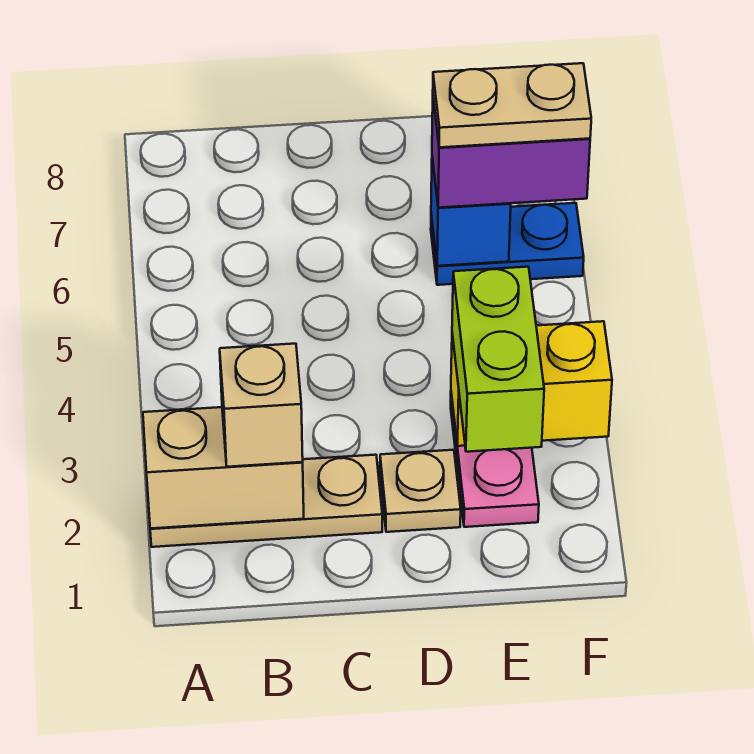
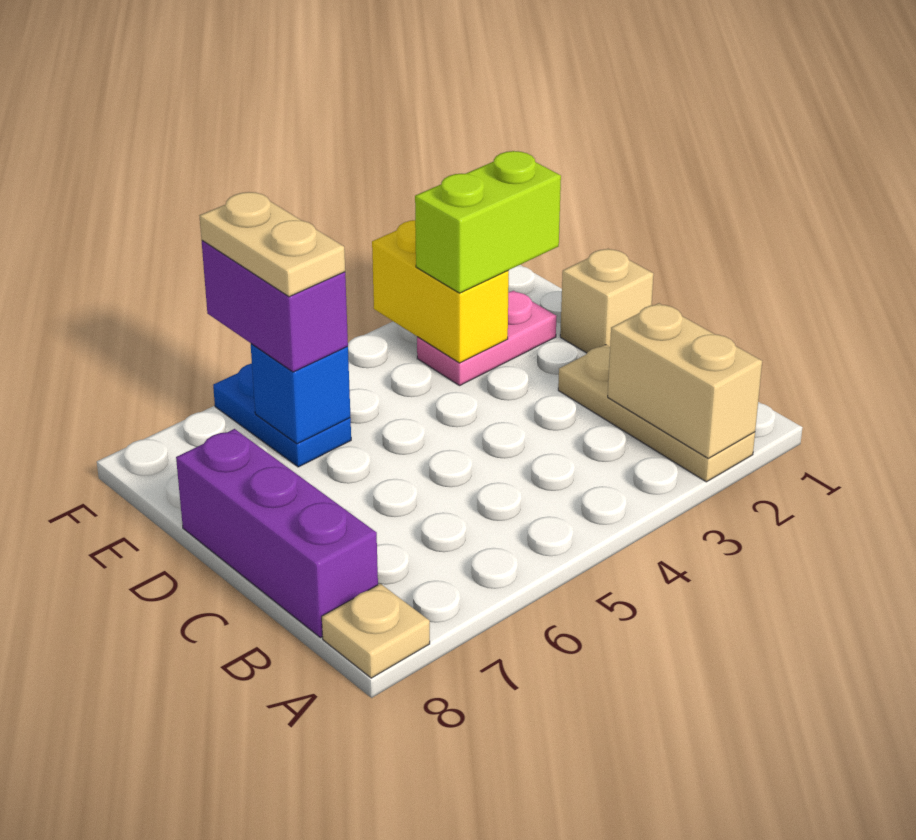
tan 1x1 brick [220,344,303,467] -> tan 1x1 brick moved to [560,249,653,353]
none -> purple 1x3 brick [176,429,378,638]
tan 1x1 plate [380,450,461,532] -> tan 1x1 plate moved to [322,584,430,678]

